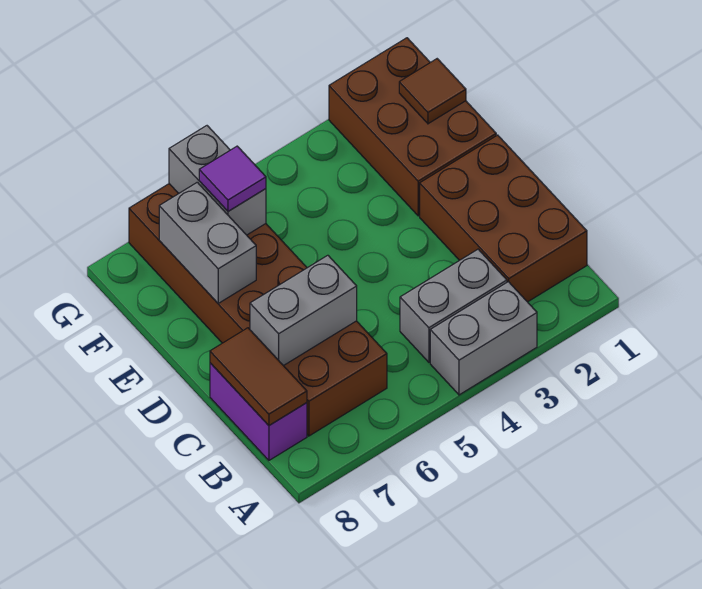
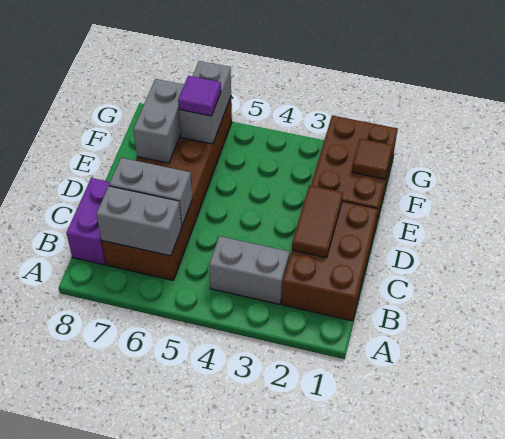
grey 1x2 brick [430,282,537,395] -> grey 1x2 brick moved to [96,186,182,256]
brown 1x2 tile [210,328,307,425] -> brown 1x2 tile moved to [292,185,343,258]

